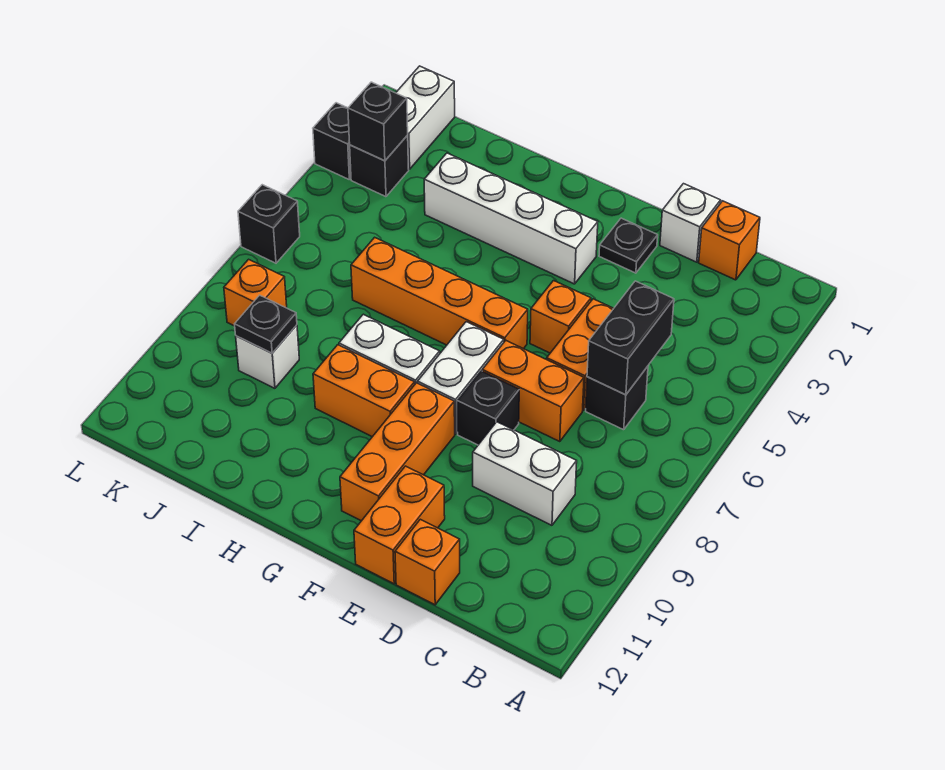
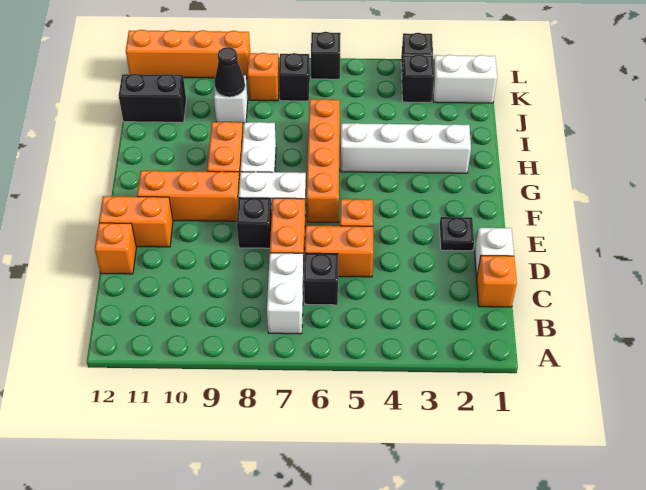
black 1x2 brick [587,281,674,395] -> black 1x2 brick moved to [119,74,186,122]
white 1x2 brick [473,422,577,525] -> white 1x2 brick moved to [267,253,304,334]
white 1x4 brick [424,153,598,284] -> white 1x4 brick turned to [341,123,471,173]
black 1x1 plate [235,295,297,353] -> black 1x1 cone [215,47,245,97]
black 1x1 brick [348,82,408,161] -> black 1x1 brick moved to [279,53,310,101]
none -> orange 1x4 brick [126,30,250,78]

